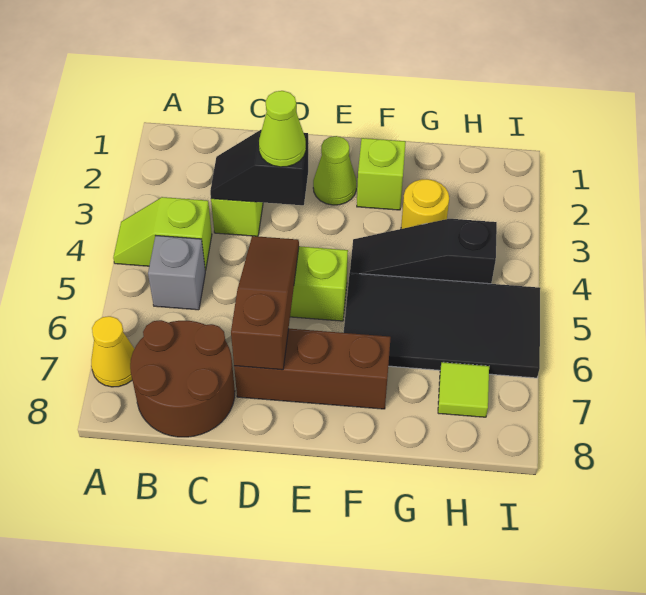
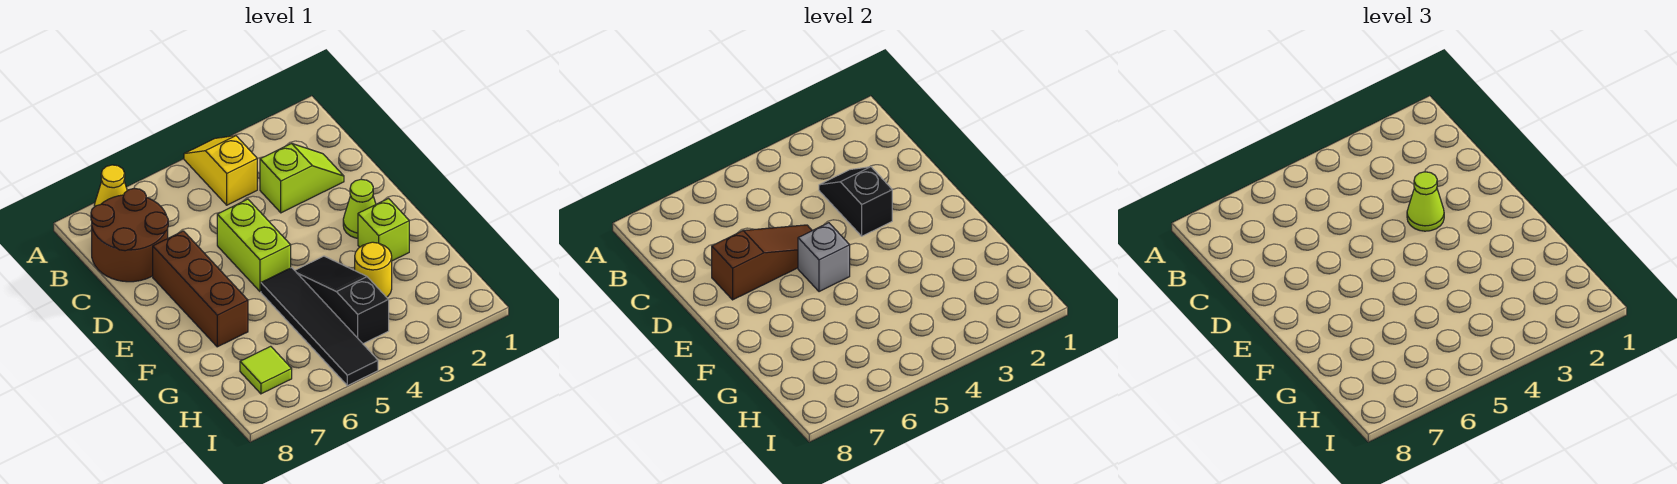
lime 1x2 slope [113,197,212,270] -> yellow 1x2 slope [184,136,257,205]
grey 1x1 brick [148,236,205,310] -> grey 1x1 brick moved to [798,223,850,292]
black 2x4 tile [344,273,540,378] -> black 1x4 tile [261,268,378,386]

